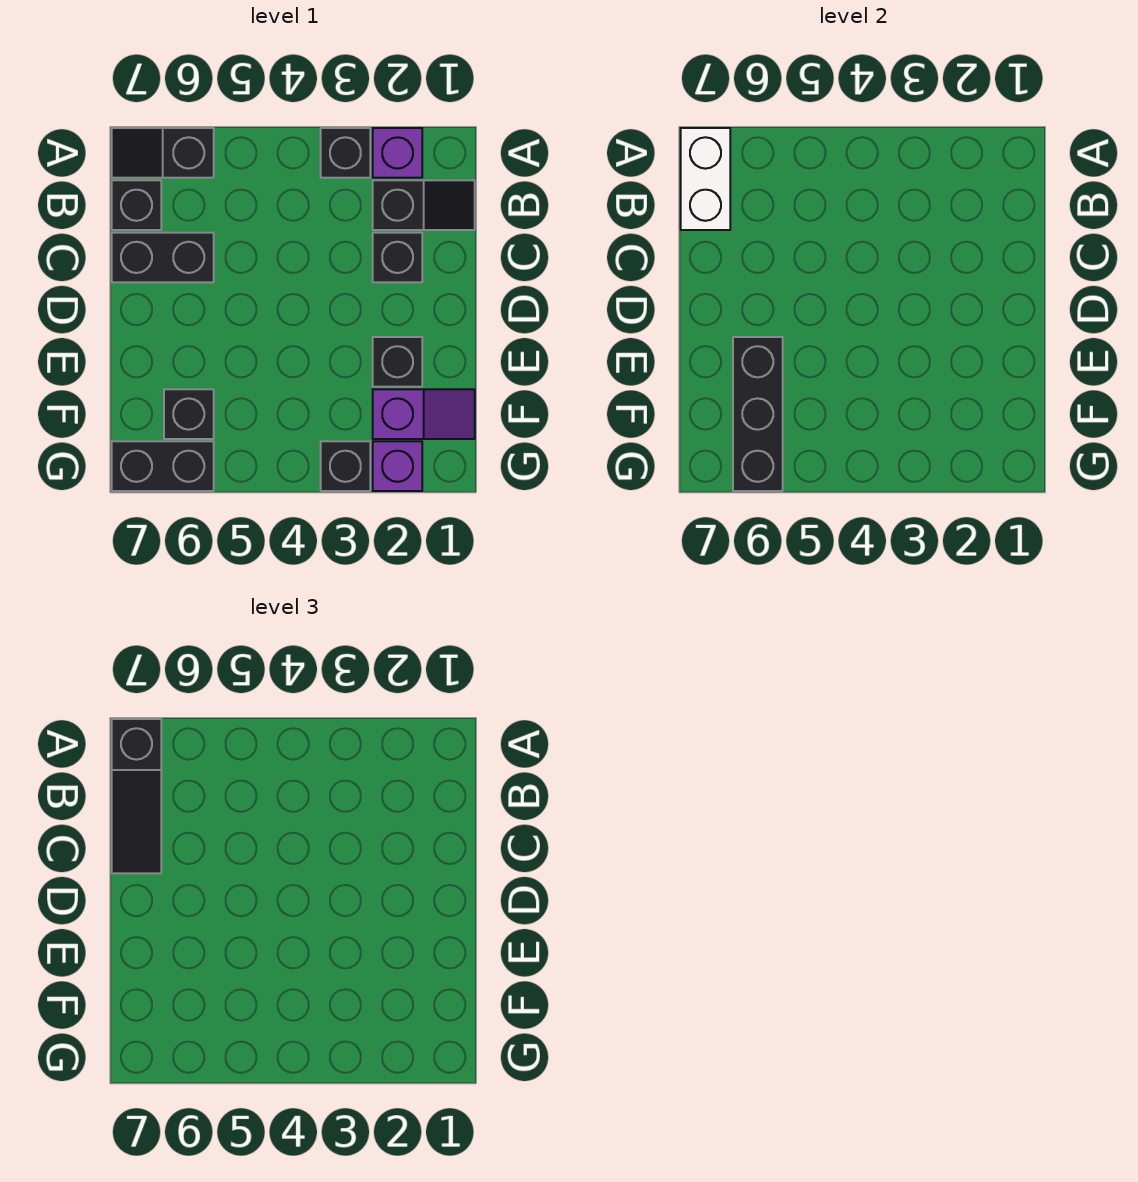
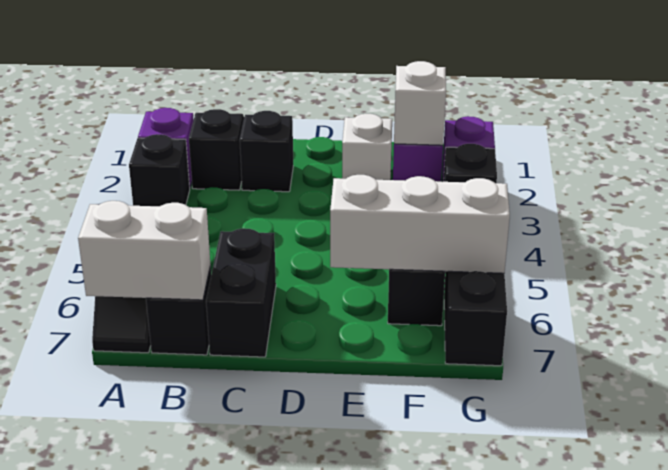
black 1x3 slope [112,719,161,873] -> none
black 1x1 brick [373,337,422,387] -> white 1x1 brick [342,114,392,180]
black 1x3 brick [733,337,783,491] -> white 1x3 brick [330,175,510,273]
none -> white 1x1 brick [394,61,446,145]

